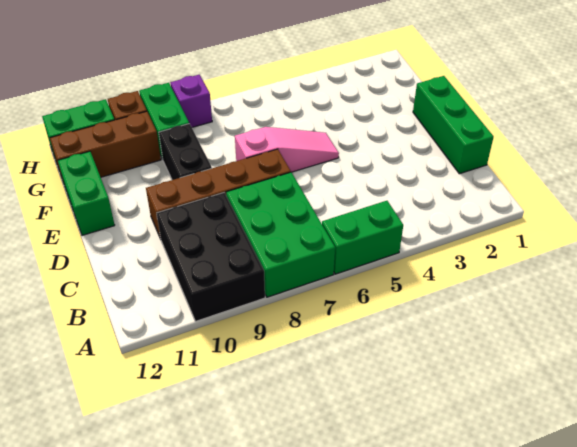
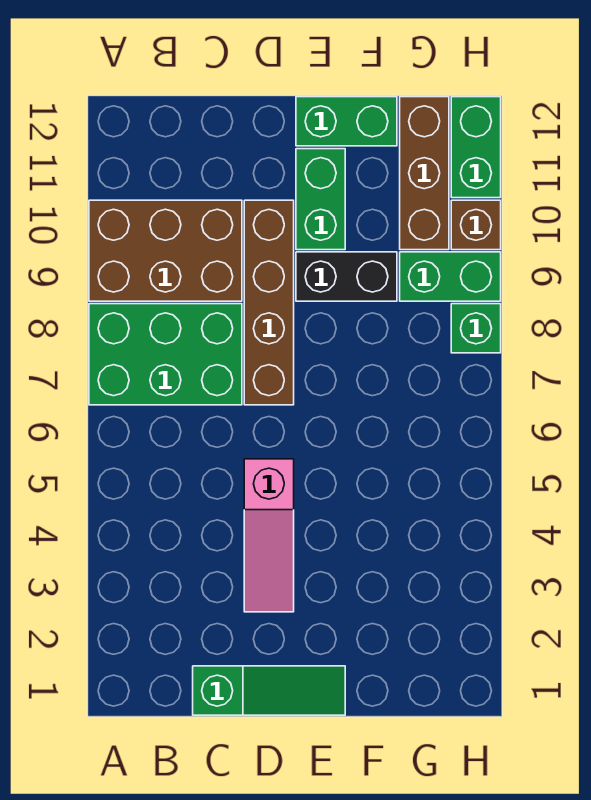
green 1x2 brick [322,201,403,274] -> green 1x2 brick moved to [296,149,345,250]
black 2x3 brick [157,193,265,321] -> brown 2x3 brick [89,200,242,301]
green 1x3 brick [413,76,493,174] -> green 1x3 slope [193,666,345,715]
pink 1x3 slope [235,127,339,172] -> pink 1x3 slope moved to [244,459,294,612]
purple 1x1 brick [170,75,212,127] -> green 1x1 brick [451,304,501,353]

